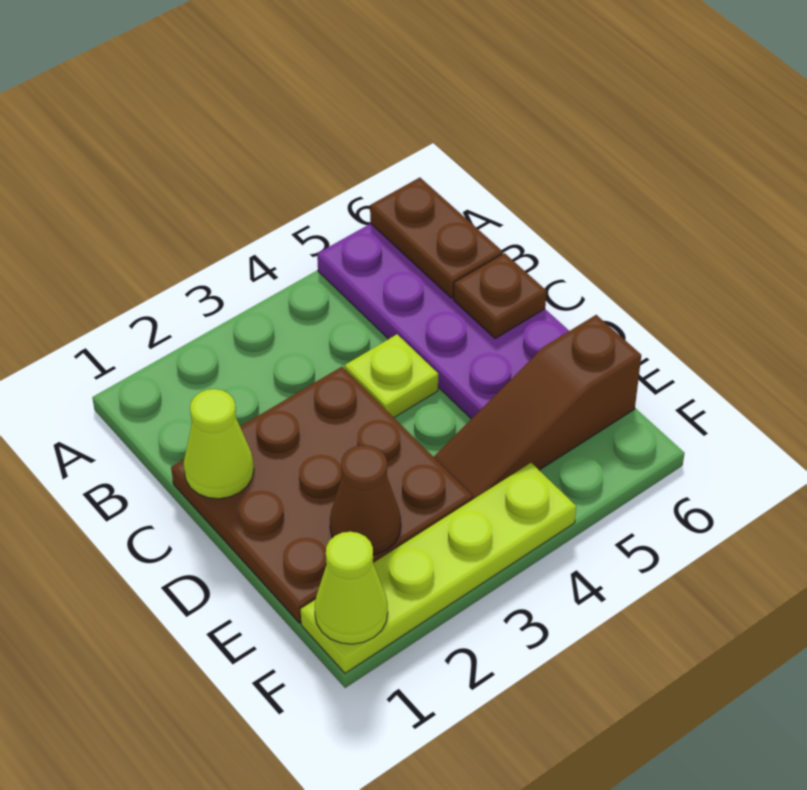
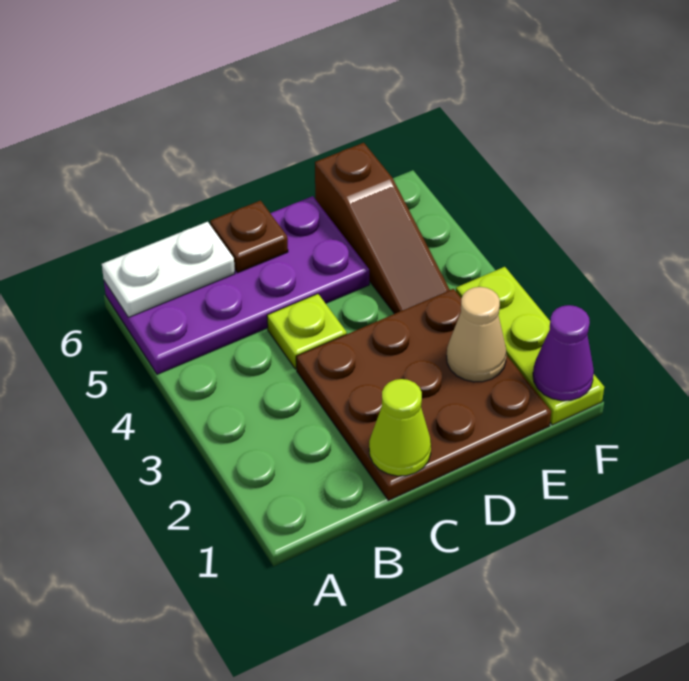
brown 1x2 plate [370,178,502,298] -> white 1x2 plate [102,222,235,317]
brown 1x1 cone [330,445,401,555] -> tan 1x1 cone [447,287,507,382]
lime 1x4 plate [301,463,576,673] -> lime 1x3 plate [456,267,604,425]
lime 1x1 cone [315,532,388,644] -> purple 1x1 cone [533,305,594,401]

